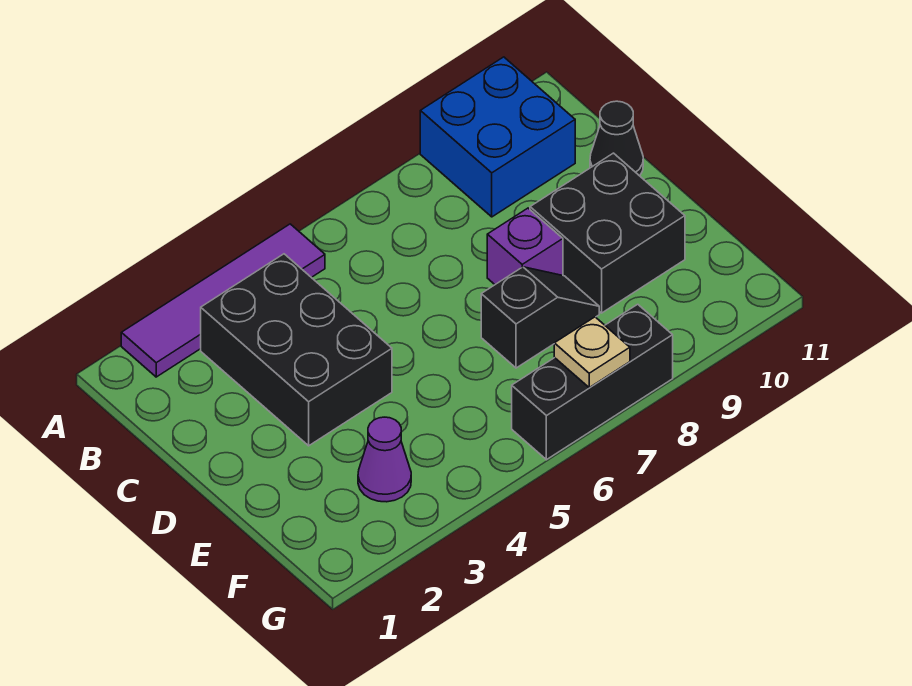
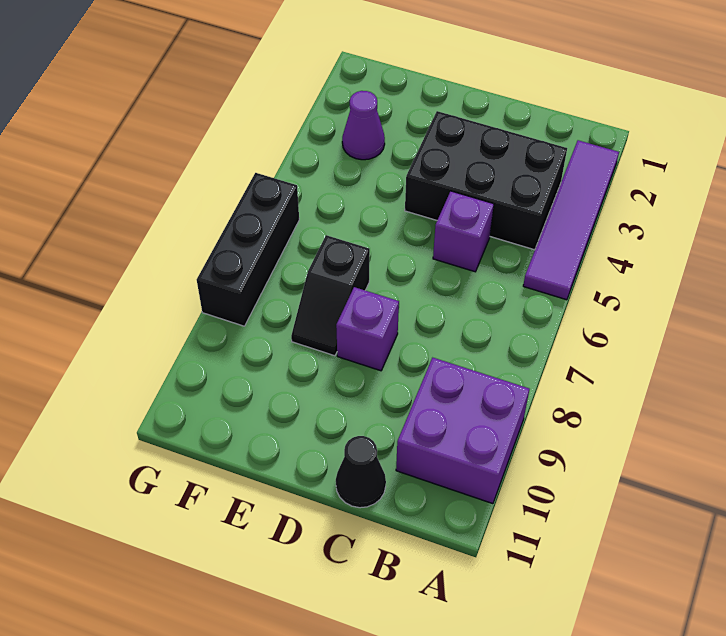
blue 2x2 brick [420,57,575,217] -> purple 2x2 brick [396,358,529,504]
none -> purple 1x1 brick [433,191,494,272]
black 2x2 brick [530,153,685,313] -> none
tan 1x1 plate [554,317,630,387] -> none

